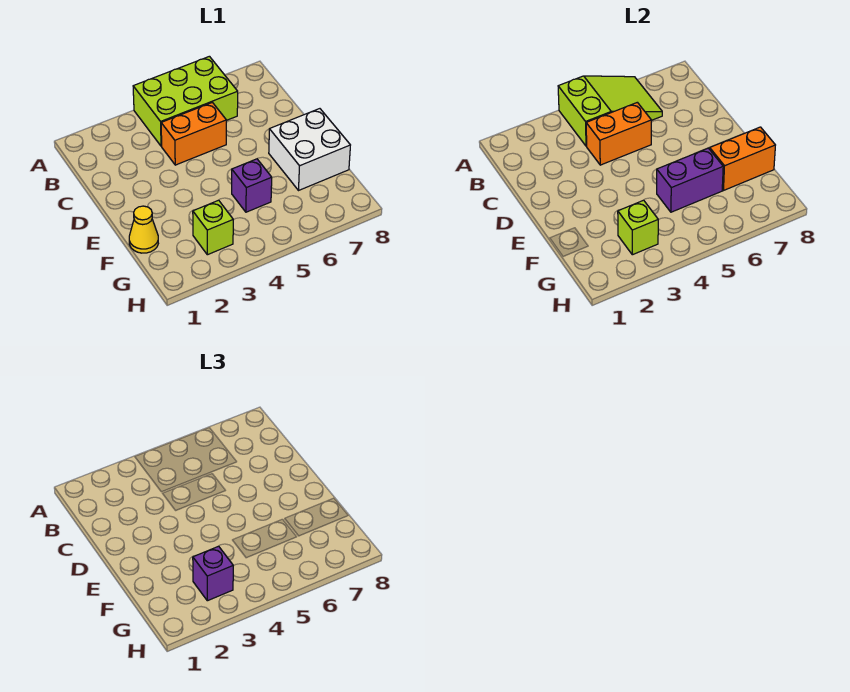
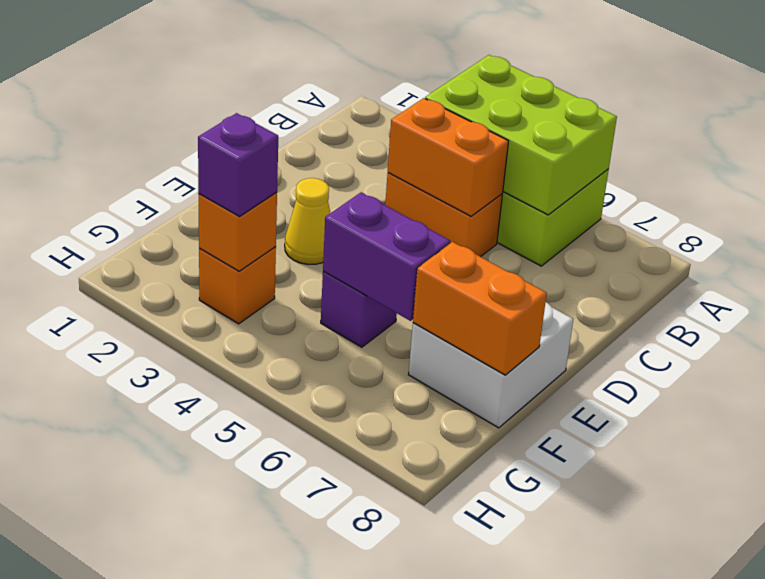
lime 2x3 slope [558,76,662,146] -> lime 2x3 brick [425,55,617,215]
yellow 1x1 cone [129,206,158,253] -> yellow 1x1 cone moved to [285,178,330,264]
lime 1x1 brick [193,200,233,255] -> orange 1x1 brick [199,247,276,324]
lime 1x1 brick [618,200,658,255] -> orange 1x1 brick [198,192,277,271]

